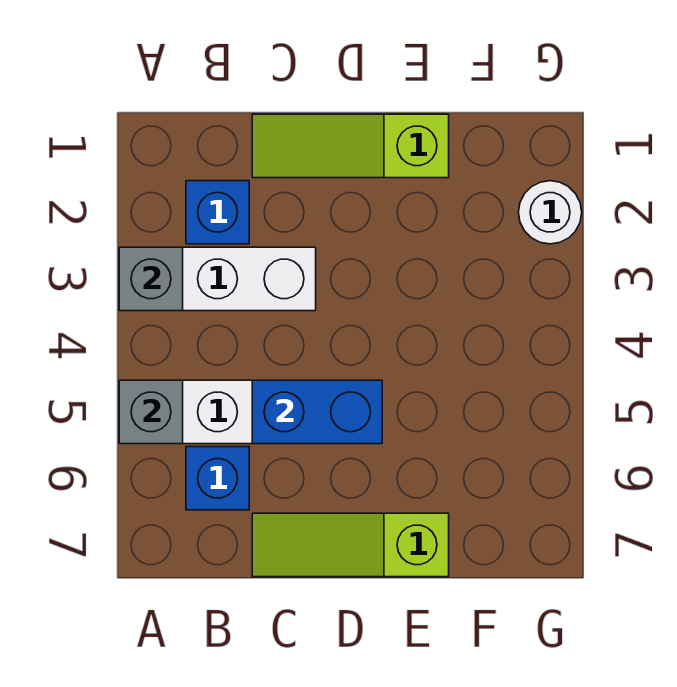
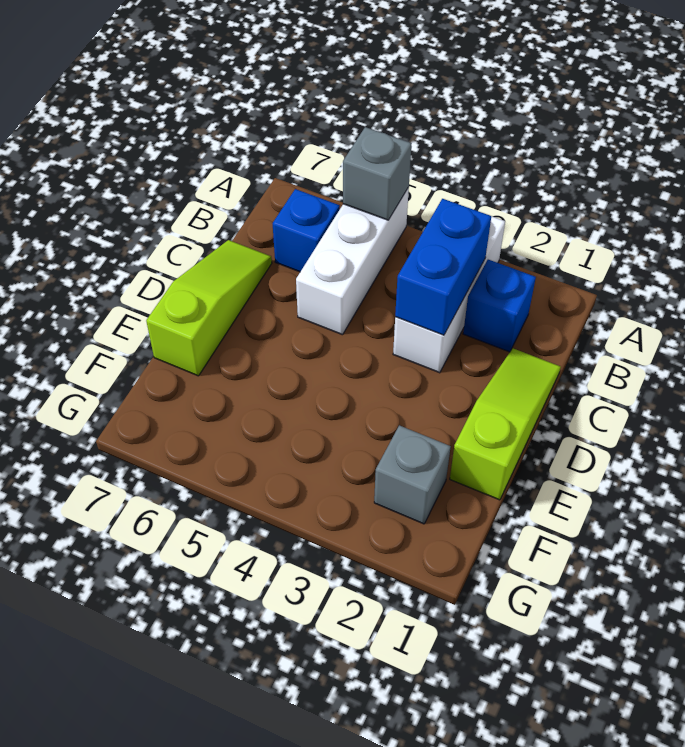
grey 1x1 brick [119,247,183,311] -> grey 1x1 brick moved to [374,425,451,524]
blue 1x2 brick [252,380,382,444] -> blue 1x2 brick moved to [395,199,491,335]
white 1x1 round brick [518,181,582,244] -> none

